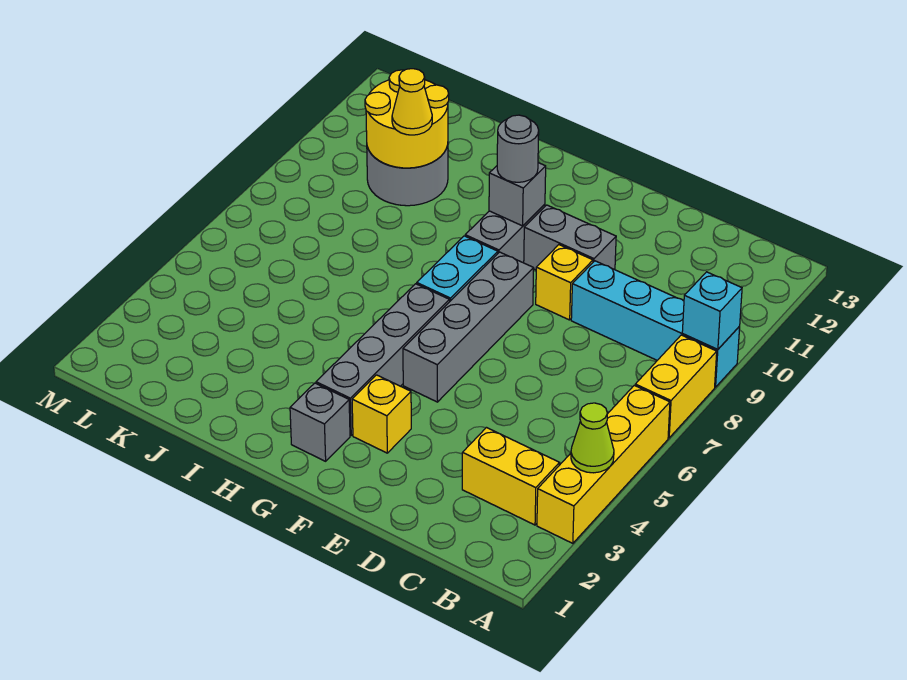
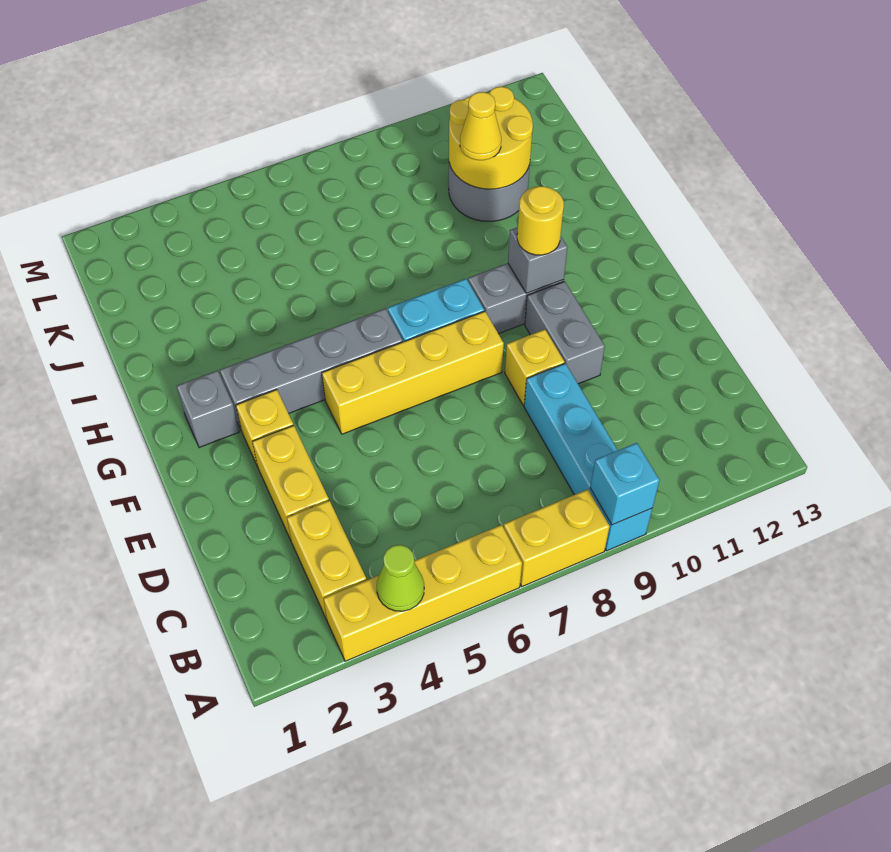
none -> yellow 1x2 brick [252,425,329,540]
grey 1x4 brick [403,252,534,402] -> yellow 1x4 brick [322,311,504,434]
grey 1x1 round brick [497,115,539,182] -> yellow 1x1 round brick [517,186,564,255]

